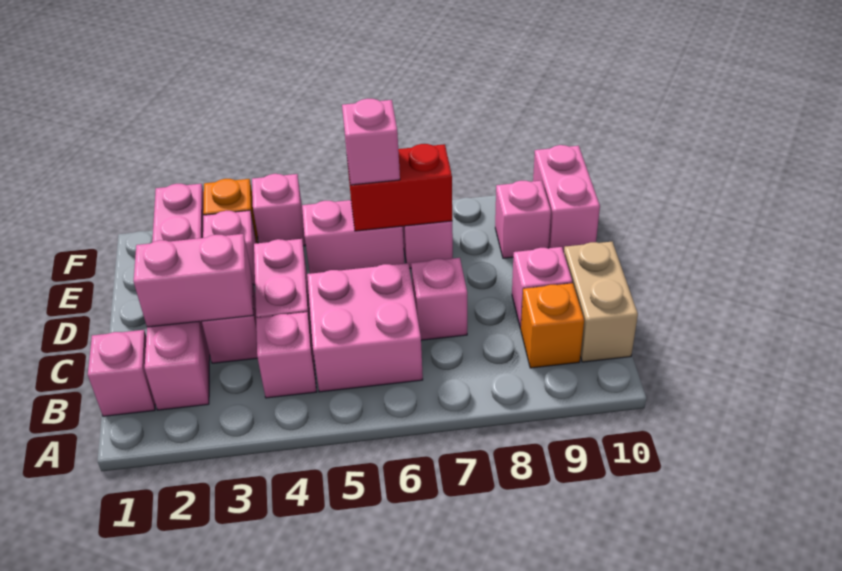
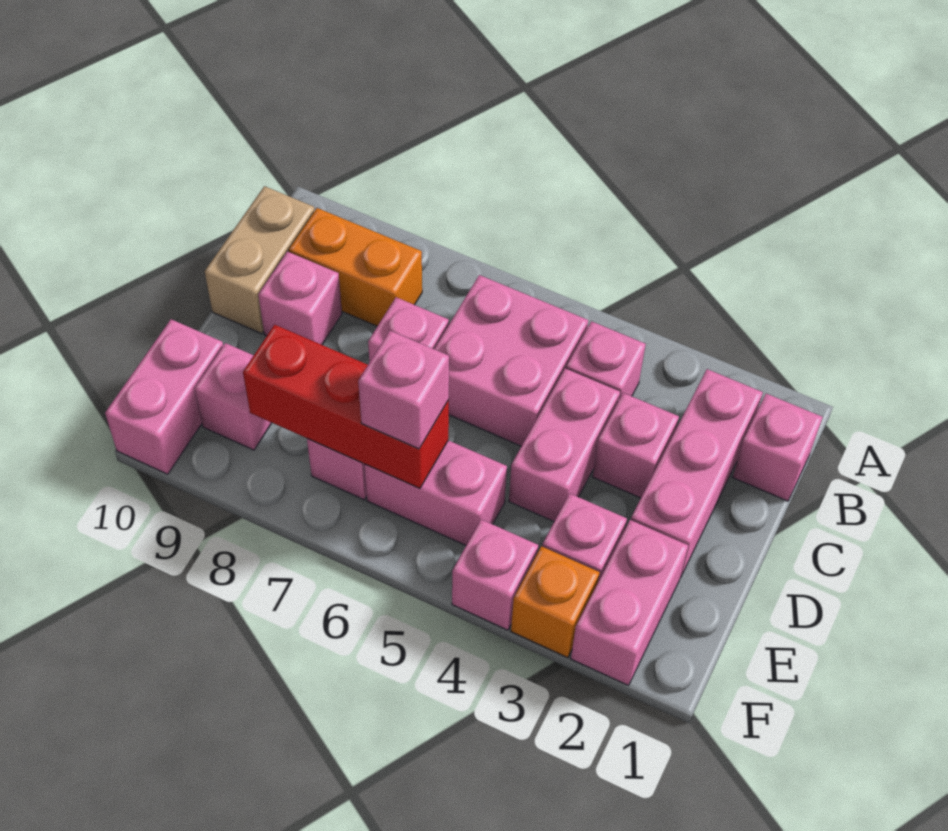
orange 1x1 brick [521,283,584,368] -> orange 1x2 brick [289,208,422,326]
pink 1x2 brick [134,234,253,327] -> none
red 1x2 brick [347,144,452,231] -> red 1x3 brick [243,325,449,489]

